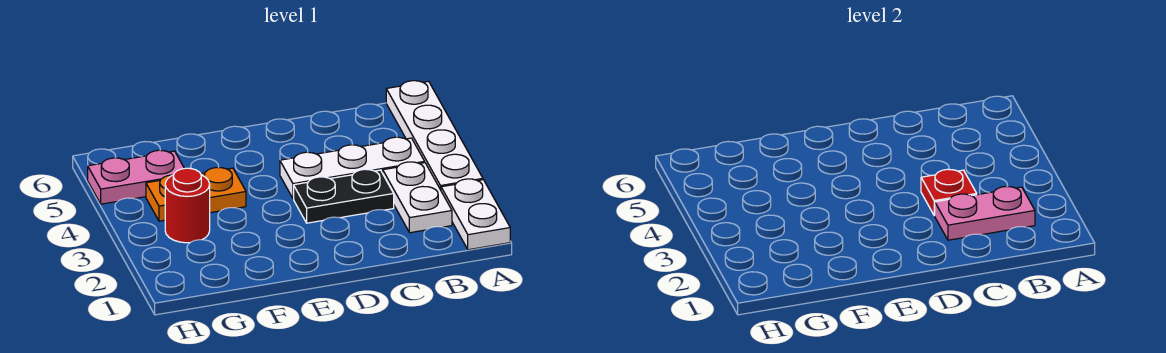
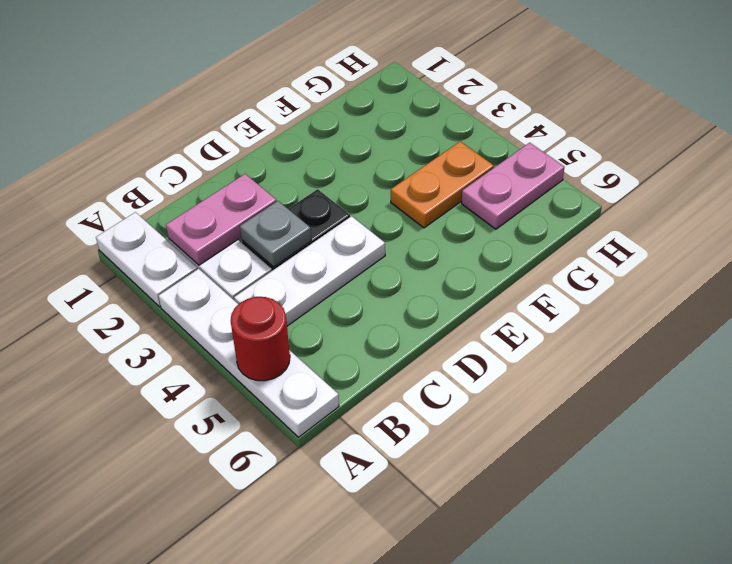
red 1x1 plate [921,169,977,215] -> grey 1x1 plate [240,201,311,267]
red 1x1 round brick [165,168,210,243] -> red 1x1 round brick moved to [231,297,290,381]

